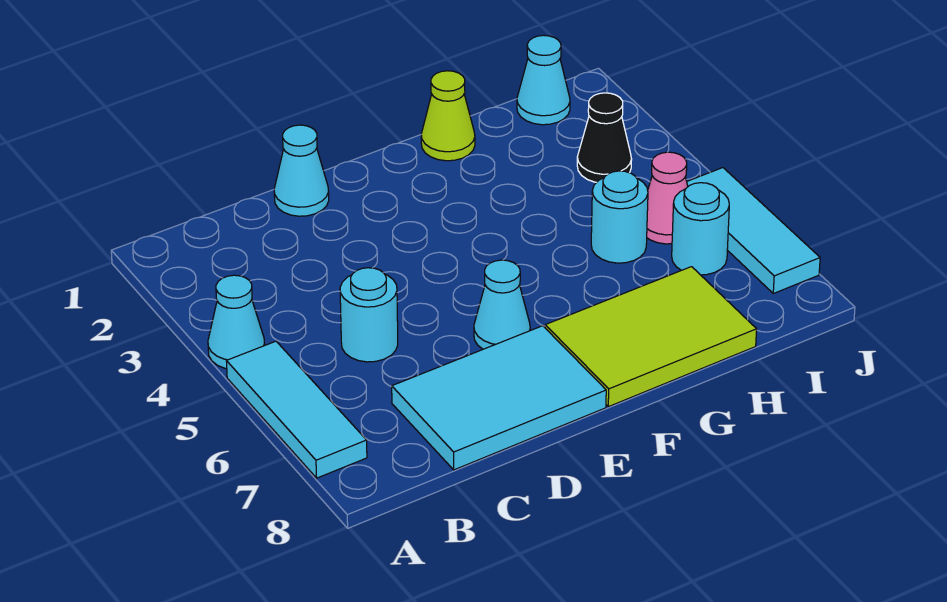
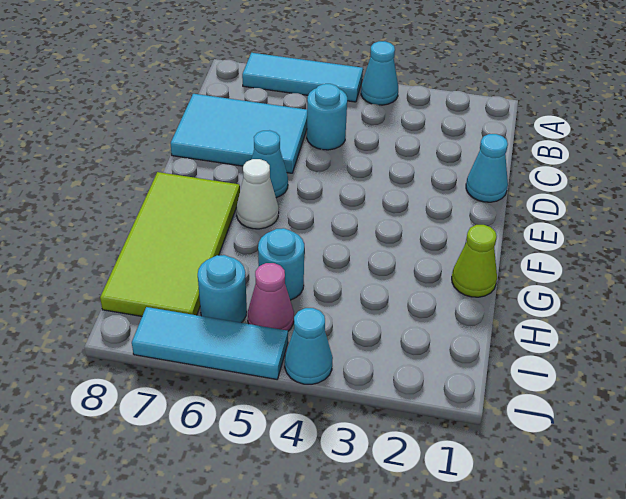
cyan 2x3 tile [392,326,606,470] -> cyan 2x3 tile turned to [170,94,307,173]
none -> white 1x1 cone [236,159,279,229]
lime 2x3 tile [545,267,757,407] -> lime 2x4 tile [100,172,240,316]
cyan 1x1 cone [517,35,570,125] -> cyan 1x1 cone moved to [285,308,333,384]
black 1x1 cone [577,93,632,182] -> none

